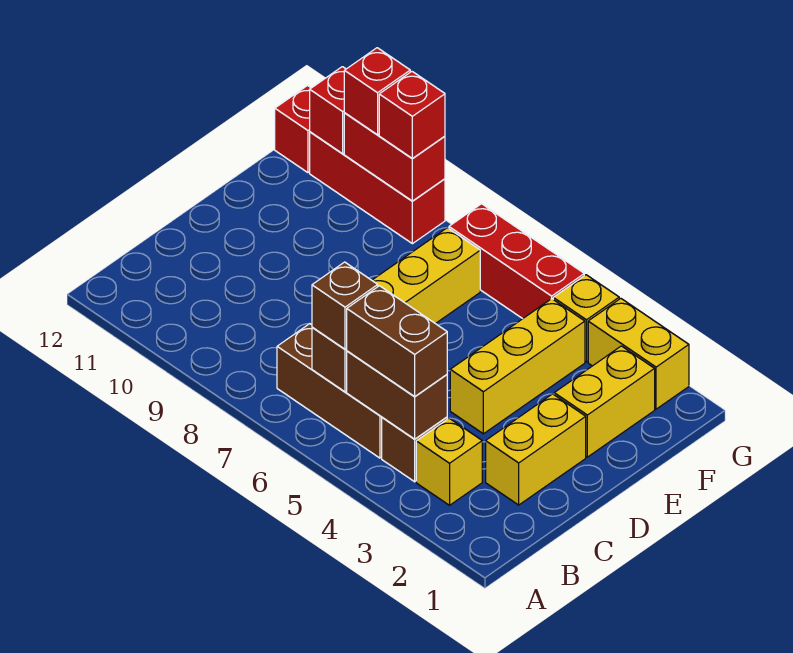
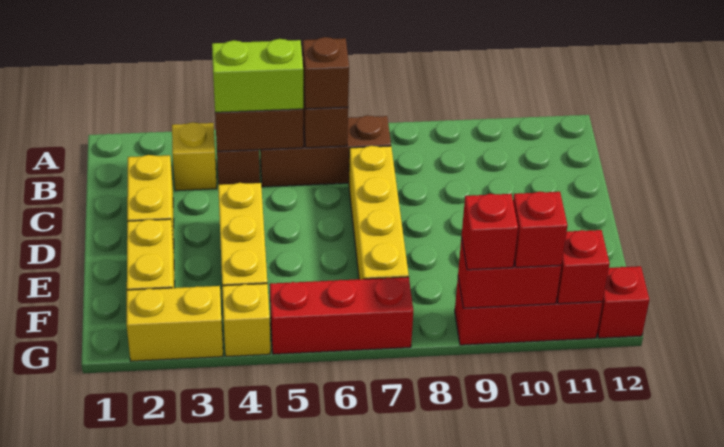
brown 1x2 brick [347,286,447,397] -> lime 1x2 brick [212,39,303,112]

